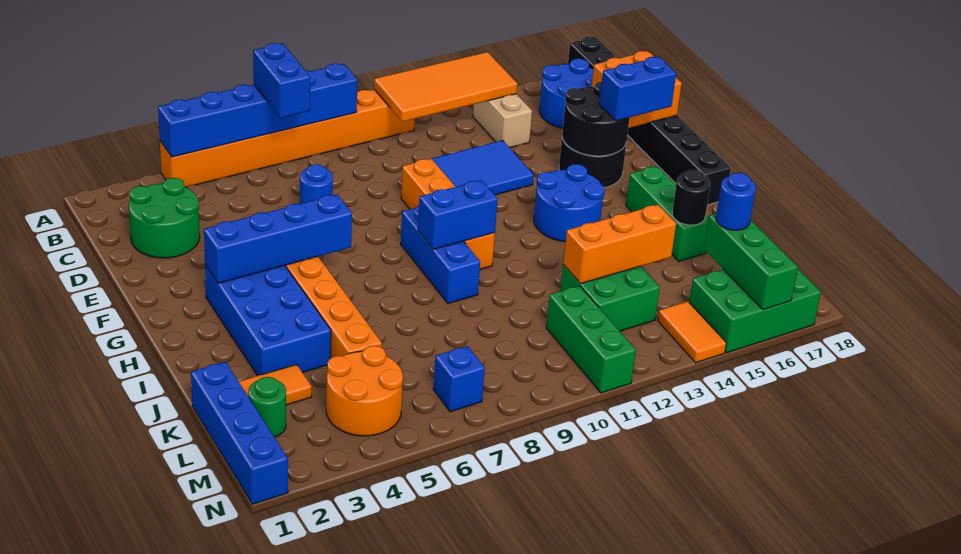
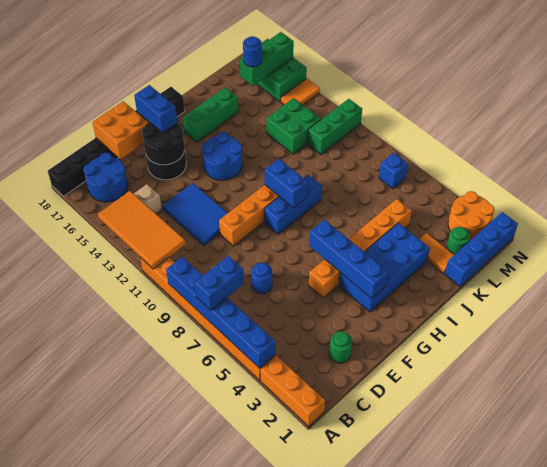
green 2x2 round brick [129,178,200,258] -> green 1x1 round brick [329,331,352,363]
black 1x1 round brick [672,170,710,225] -> none
orange 1x3 brick [563,205,676,284] -> orange 1x3 brick moved to [260,355,325,426]
orange 2x2 round brick [326,346,403,436] -> orange 2x2 round brick moved to [448,191,494,241]

